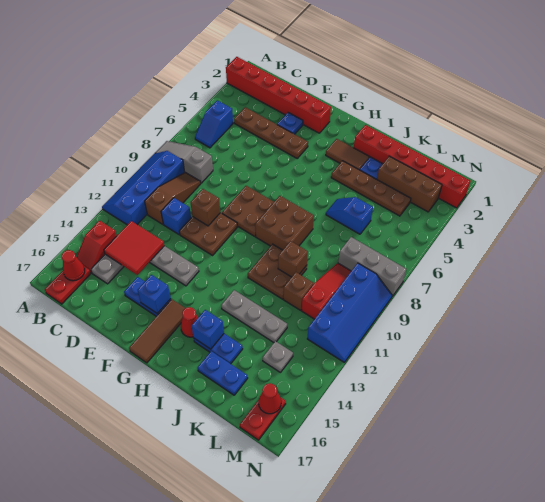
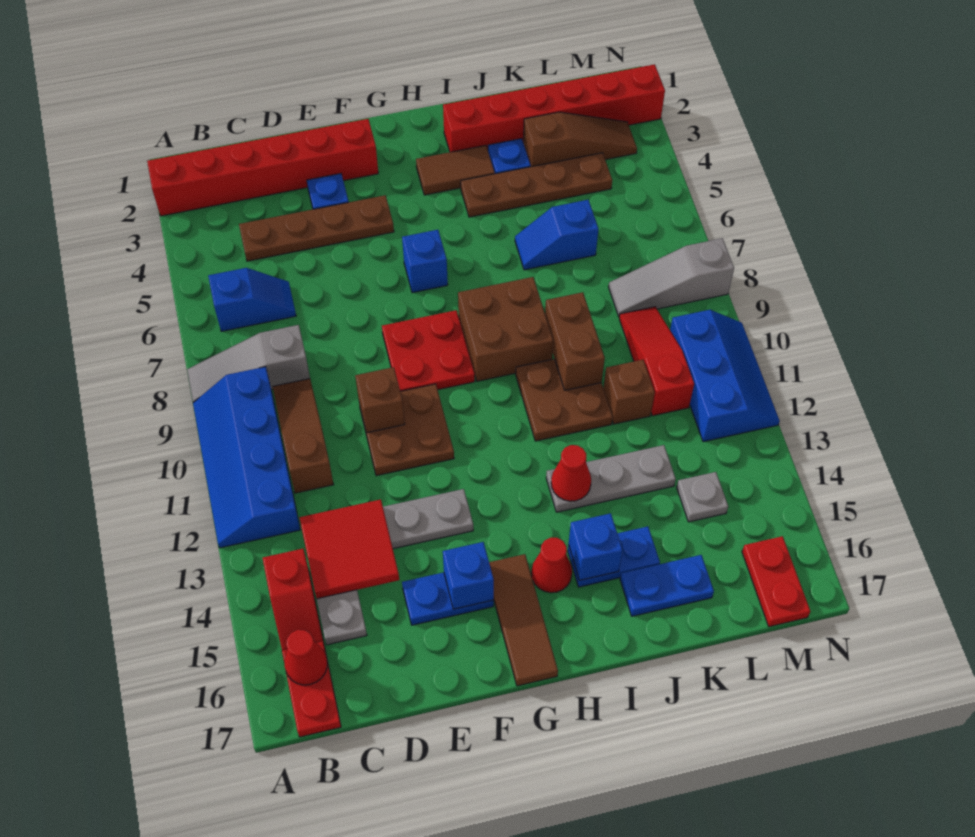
blue 1x2 slope [195,100,233,148] -> blue 1x2 slope turned to [208,268,296,332]
blue 1x1 brick [161,198,191,235] -> blue 1x1 brick moved to [402,230,448,293]
brown 2x2 plate [222,186,274,236] -> red 2x2 plate [382,310,475,391]
brown 1x1 brick [278,241,308,277] -> brown 1x2 brick [545,292,605,390]
brown 1x3 brick [377,156,442,212] -> brown 1x3 slope [523,112,637,167]
grey 1x3 brick [338,237,406,296] -> grey 1x3 slope [609,238,734,316]
blue 2x4 slope [307,263,392,363] -> blue 2x3 slope [670,310,780,442]
red 1x1 cone [259,383,281,414] -> red 1x1 cone moved to [551,445,591,501]

